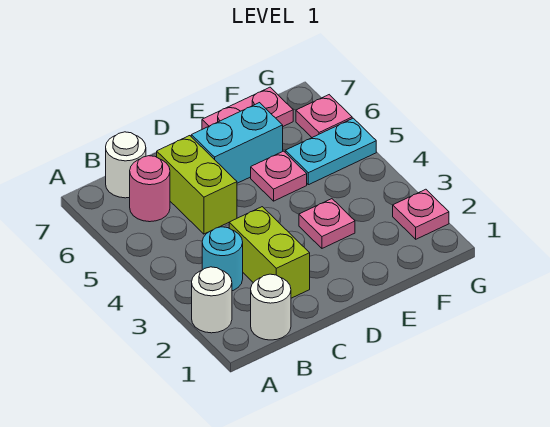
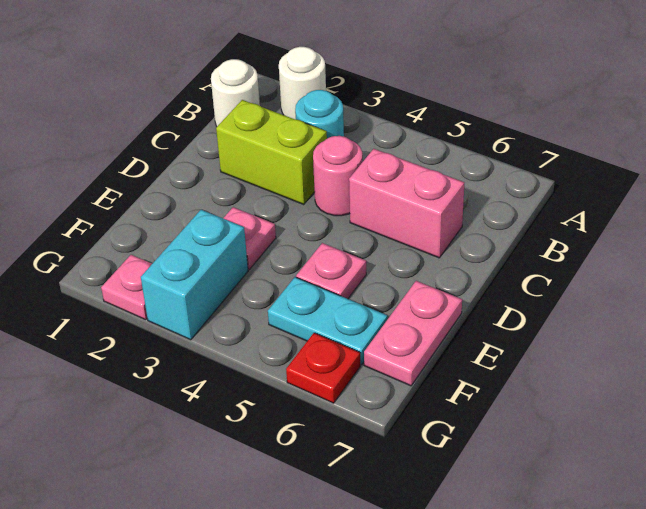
pink 1x1 round brick [130,156,170,222] -> pink 1x1 round brick moved to [313,136,362,216]
white 1x1 round brick [106,132,146,198] -> none
lime 1x2 brick [157,136,237,234] -> pink 1x2 brick [349,149,464,258]
cyan 1x2 brick [191,103,283,183] -> cyan 1x2 brick moved to [141,210,248,340]
cyan 1x2 plate [285,118,376,185] -> cyan 1x2 plate turned to [268,277,387,364]
pink 1x1 plate [296,95,352,137] -> red 1x1 plate [286,333,360,403]

